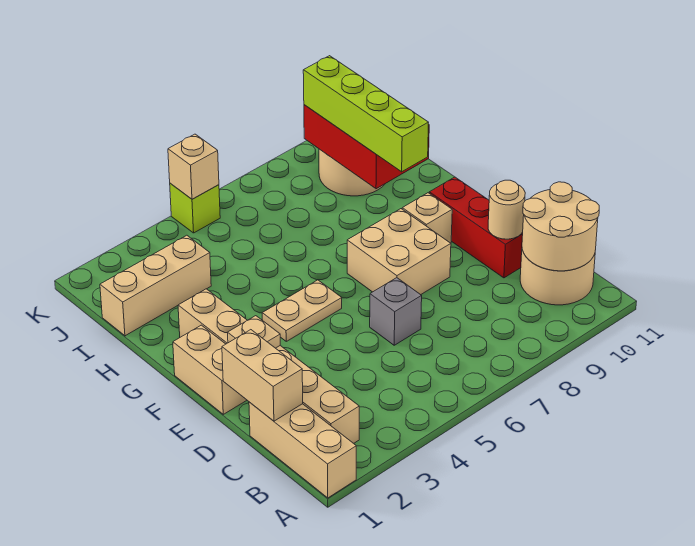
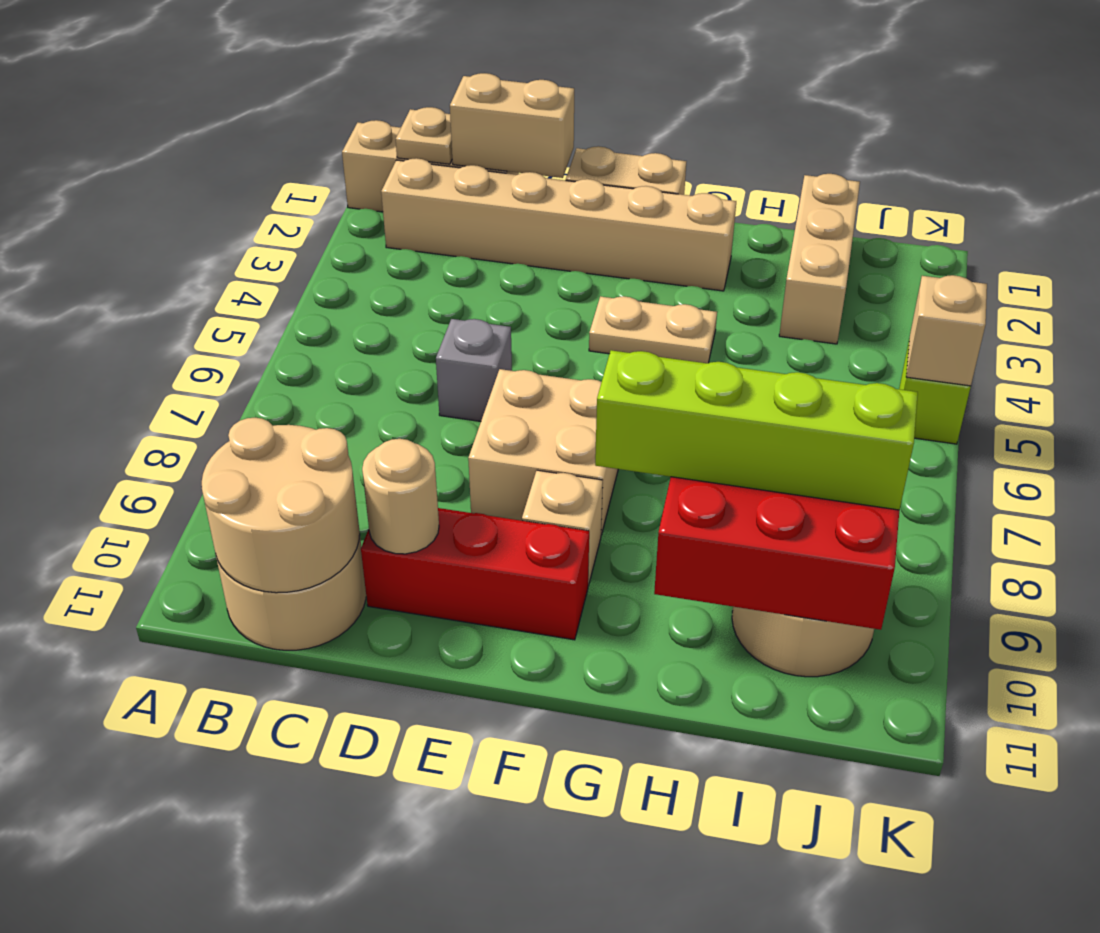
tan 1x1 plate [228,316,280,348] -> tan 1x1 plate moved to [396,107,452,164]
tan 1x2 plate [262,280,342,341] -> tan 1x2 plate turned to [589,296,717,363]

